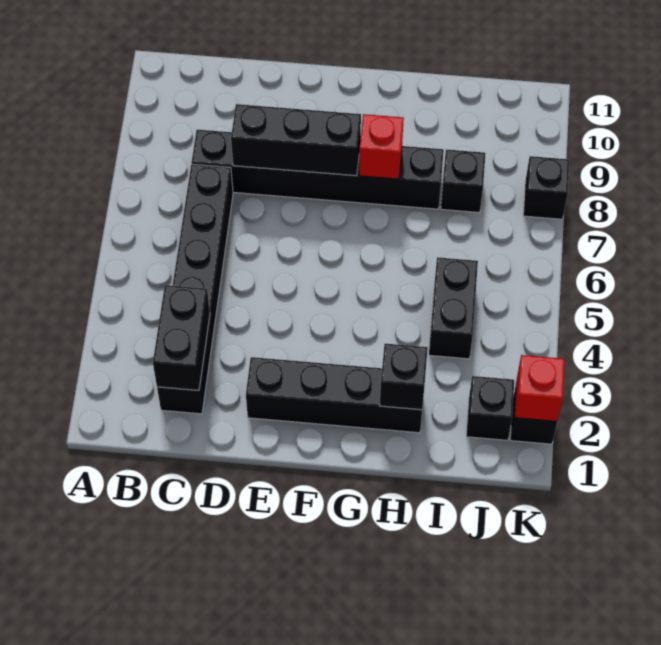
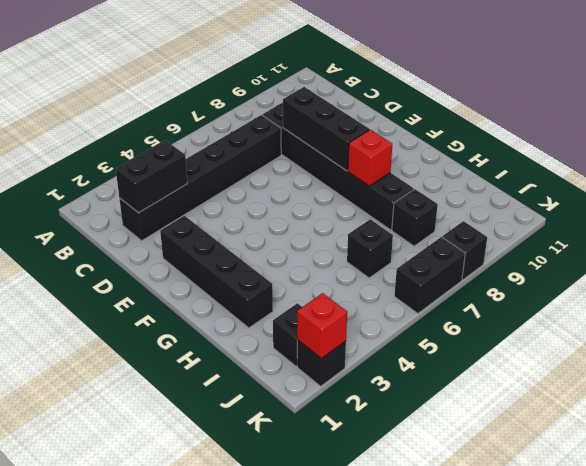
black 1x1 brick [380,344,428,410] -> black 1x1 brick moved to [347,219,393,278]
black 1x2 brick [429,257,478,359] -> black 1x2 brick moved to [394,237,465,313]

